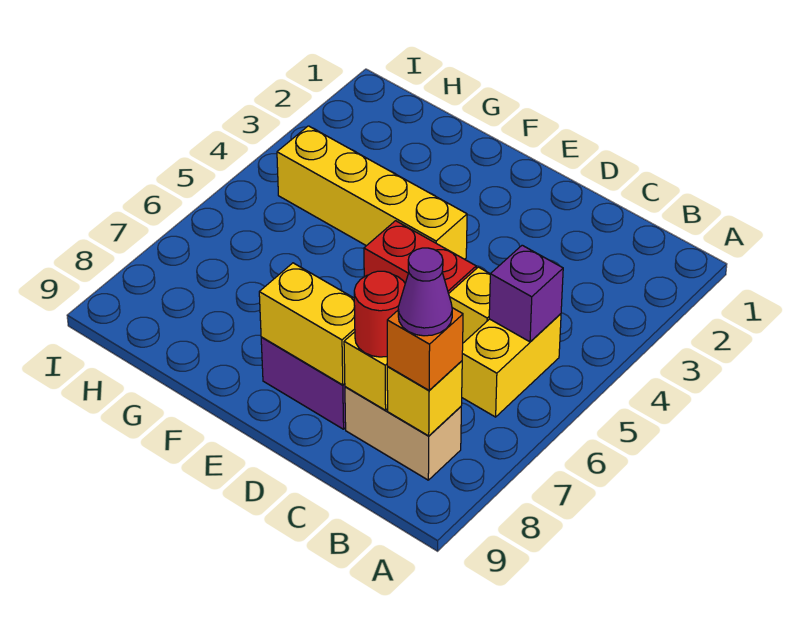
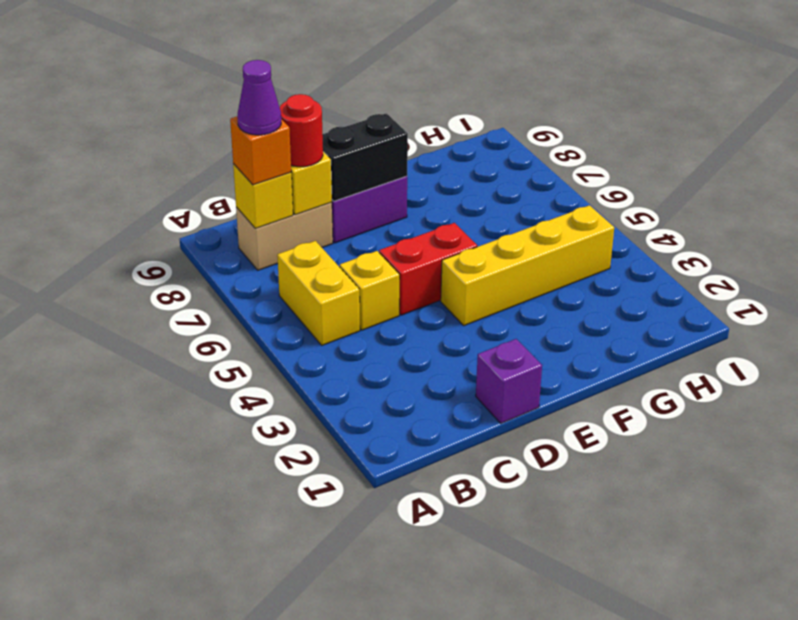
purple 1x1 brick [489,245,563,342] -> purple 1x1 brick moved to [476,339,542,423]
yellow 1x2 brick [259,263,355,385] -> black 1x2 brick [322,113,408,201]

